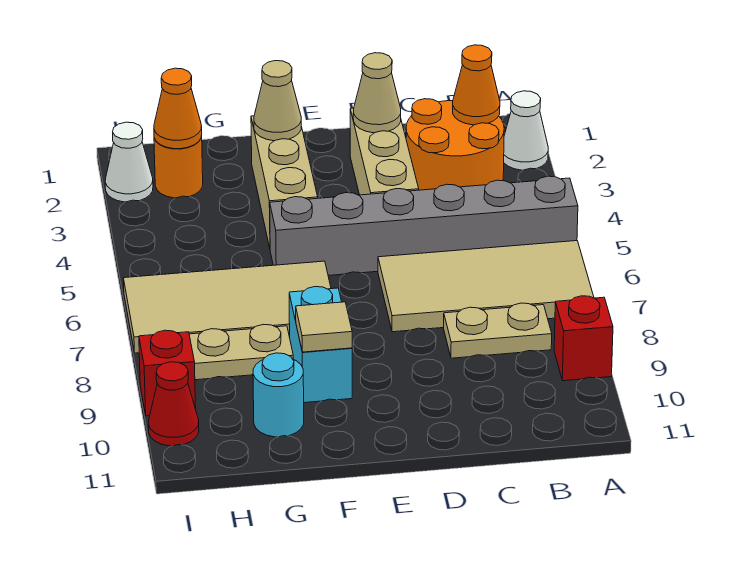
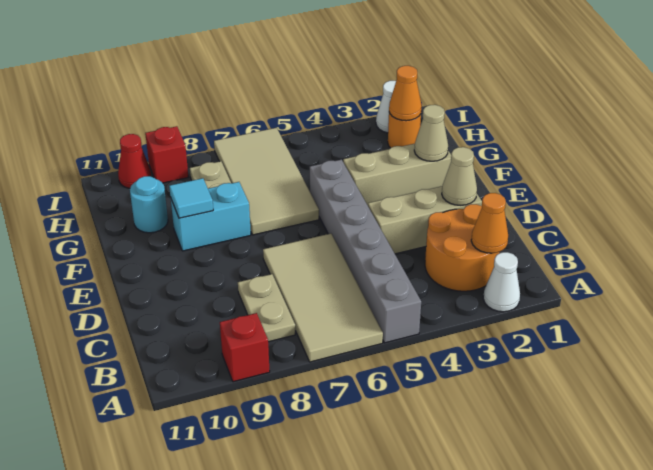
tan 1x1 tile [296,302,352,352] -> cyan 1x1 tile [169,178,213,218]

